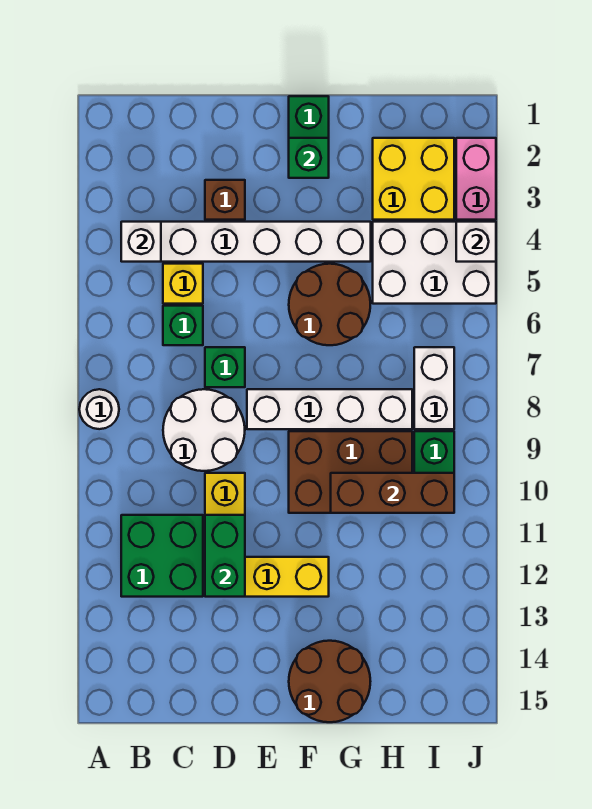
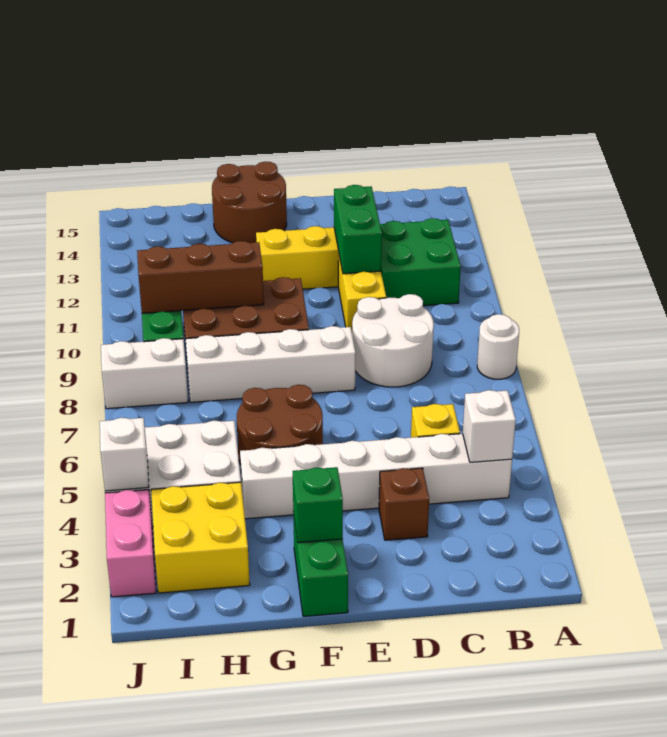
green 1x1 brick [163,306,203,345] -> none
green 1x1 brick [205,347,245,387] -> none
white 1x2 brick [414,347,454,429] -> white 1x2 brick turned to [101,338,188,409]

